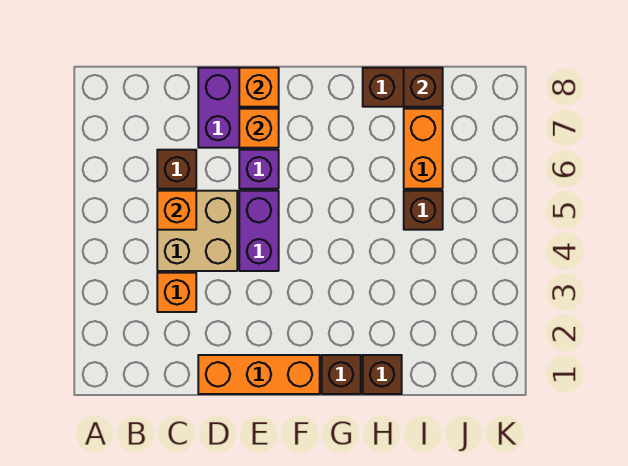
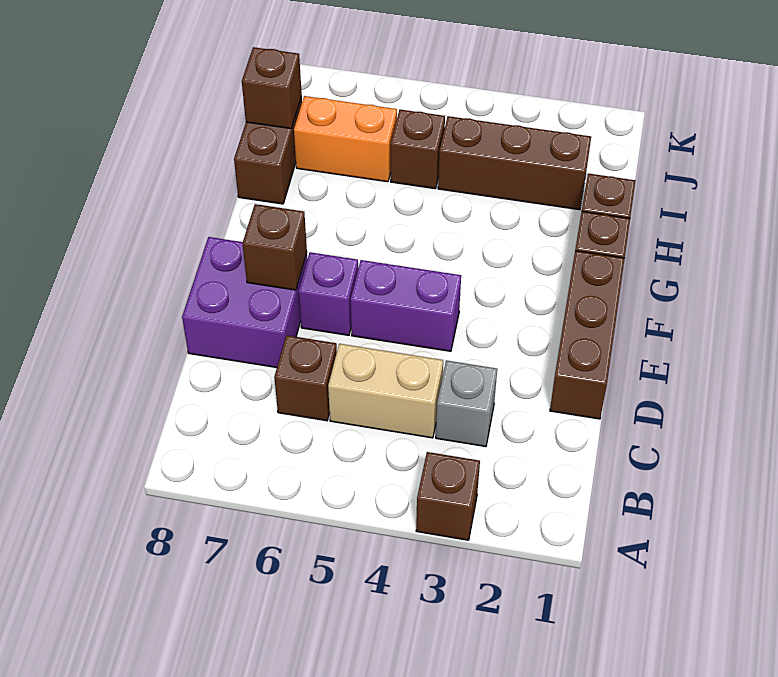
none -> brown 1x1 brick [416,452,480,540]
orange 1x1 brick [157,273,196,312] -> grey 1x1 brick [436,360,497,447]
tan 2x2 brick [157,191,237,271] -> tan 1x2 brick [328,344,443,438]
orange 1x1 brick [157,191,196,230] -> none
orange 1x3 brick [198,355,320,394] -> brown 1x3 brick [550,251,625,419]
orange 1x1 brick [239,109,279,148] -> brown 1x1 brick [242,204,307,290]
orange 1x1 brick [239,68,279,107] -> none
none -> brown 1x3 brick [438,116,591,210]

